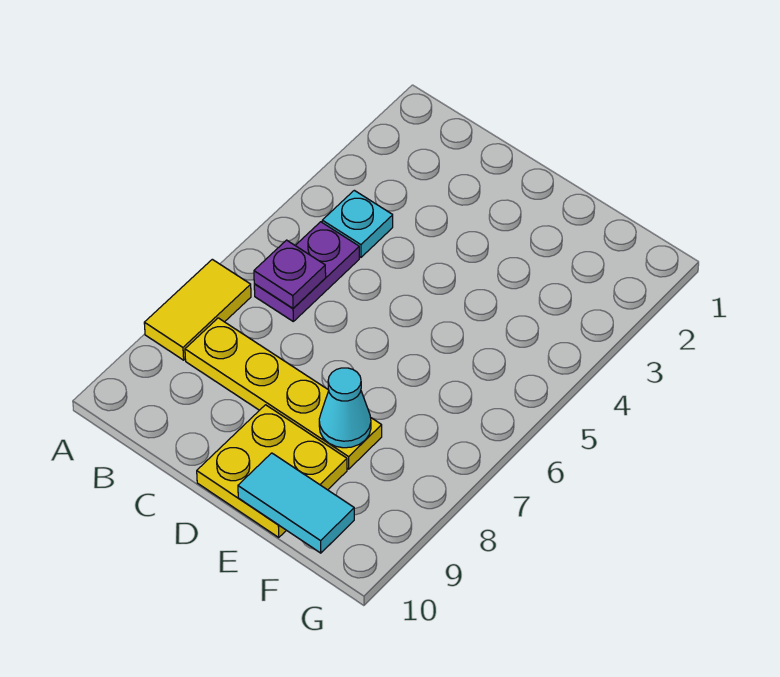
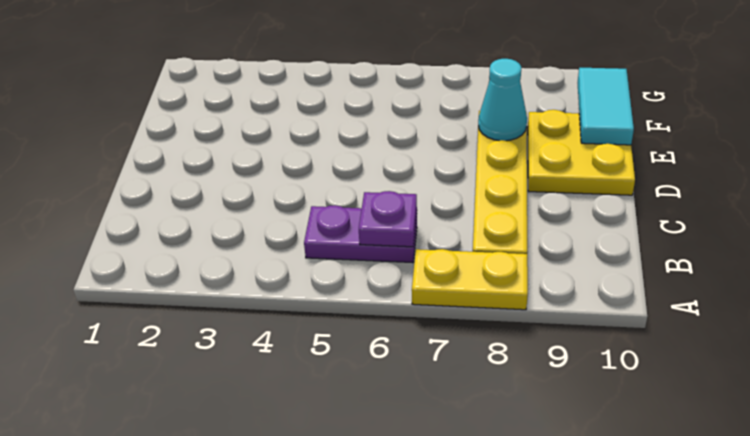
yellow 1x2 tile [144,259,251,360] -> yellow 1x2 plate [412,249,528,310]
cyan 1x1 plate [322,190,393,257] -> none

